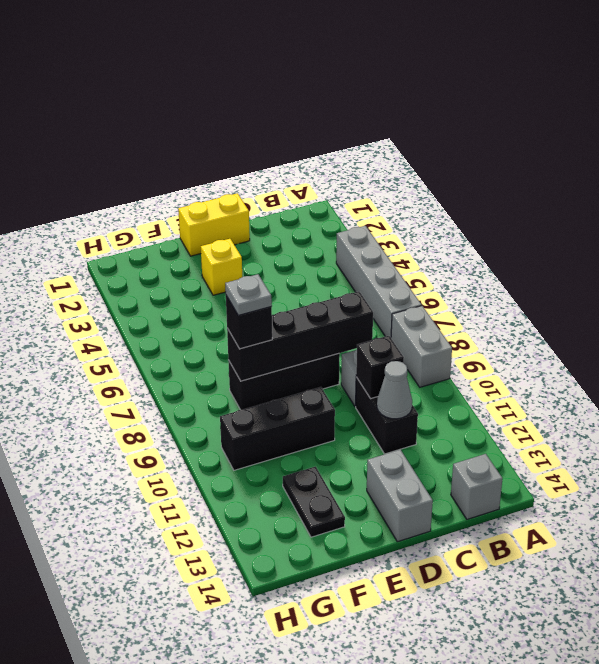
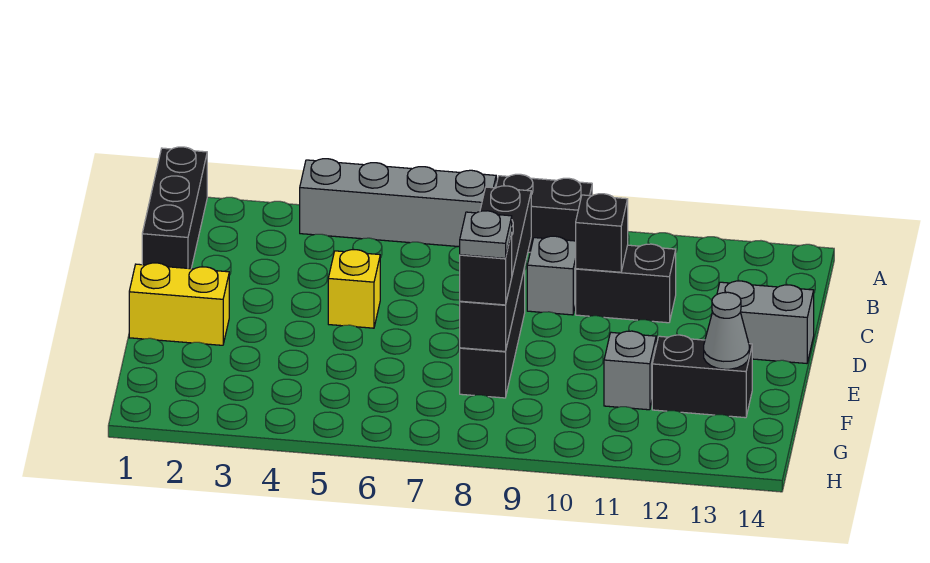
grey 1x2 brick [391,306,452,387] -> black 1x2 brick [496,174,592,252]
grey 1x1 brick [451,454,503,519] -> grey 1x1 brick moved to [604,331,656,410]
grey 1x1 cone [377,361,412,419] -> grey 1x1 cone moved to [704,292,749,369]
yellow 1x2 brick [178,193,250,256] -> yellow 1x2 brick turned to [129,263,229,345]
yellow 1x1 brick [201,239,242,295] -> yellow 1x1 brick moved to [328,250,380,328]
black 1x3 brick [220,387,335,470] -> black 1x3 brick moved to [142,147,207,269]
black 1x2 plate [283,467,345,537] -> black 1x2 brick [652,335,752,418]

